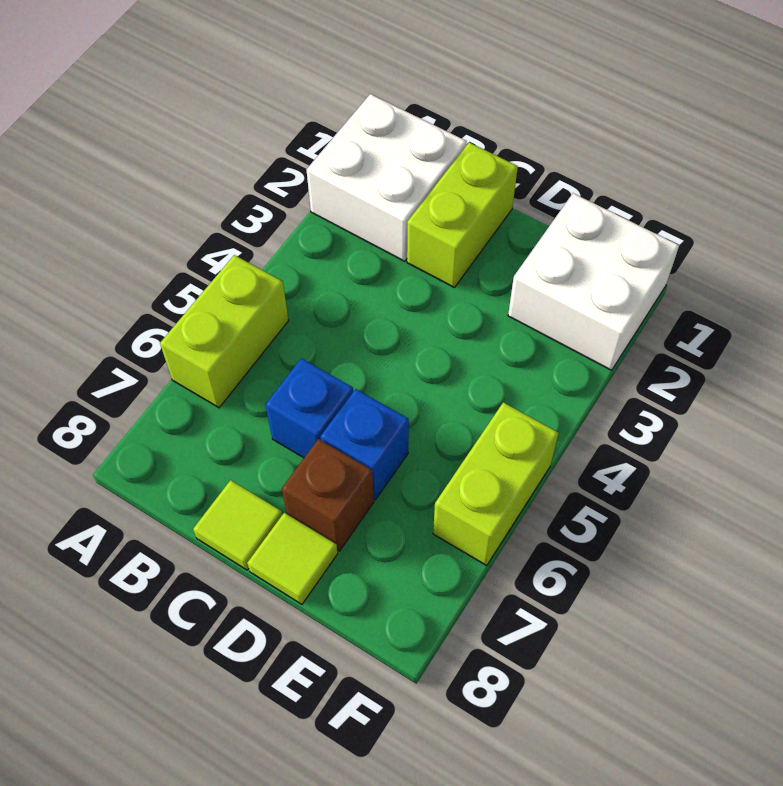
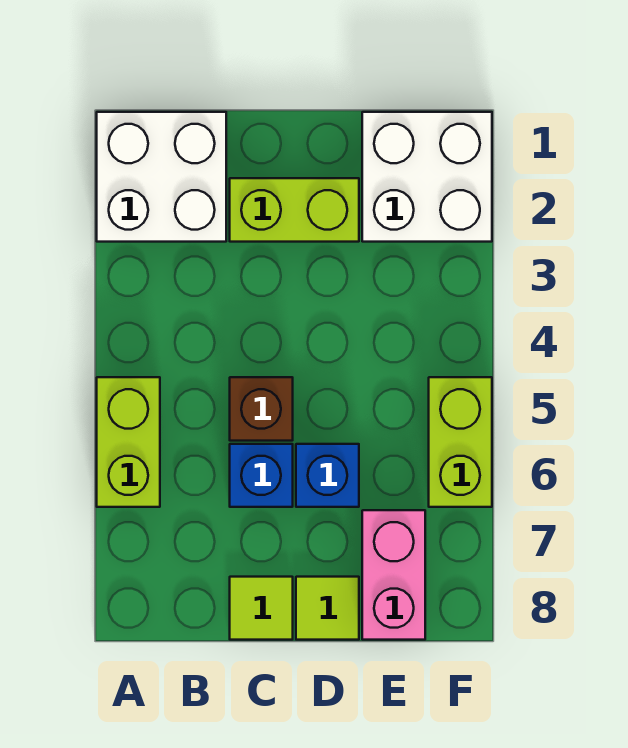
lime 1x2 brick [407,142,518,288] -> lime 1x2 brick turned to [230,178,359,242]
brown 1x1 brick [282,439,374,551] -> brown 1x1 brick moved to [230,377,293,441]
none -> pink 1x2 brick [362,510,425,640]

